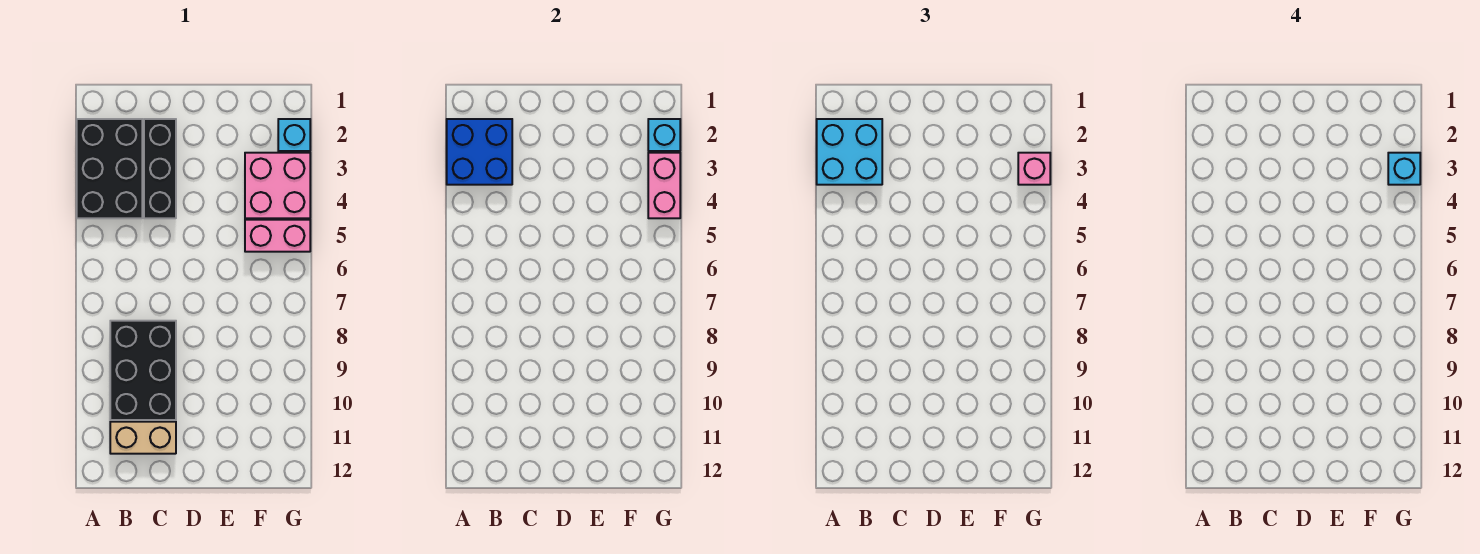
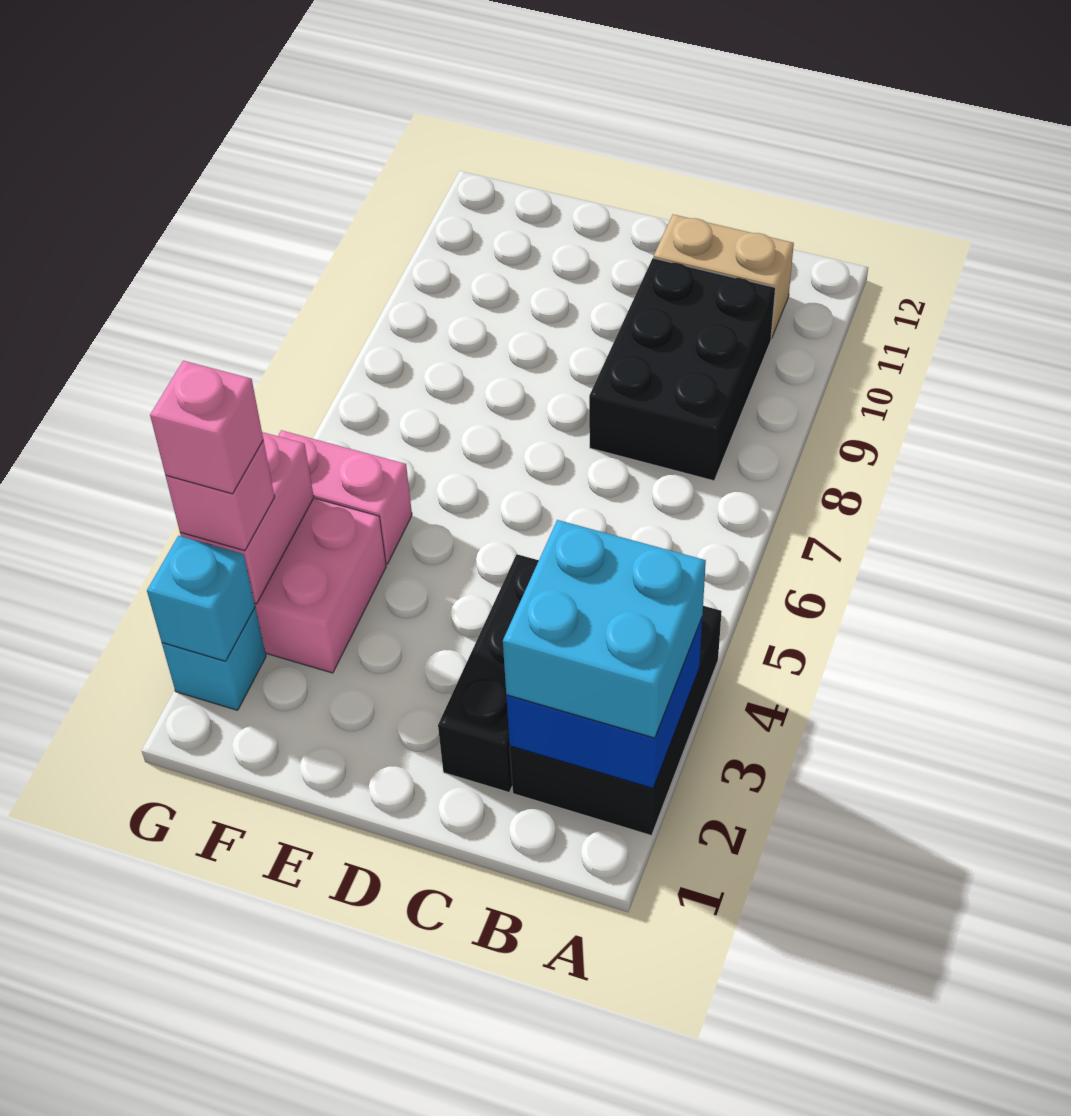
cyan 1x1 brick [1388,153,1420,185] -> pink 1x1 brick [150,361,263,494]

